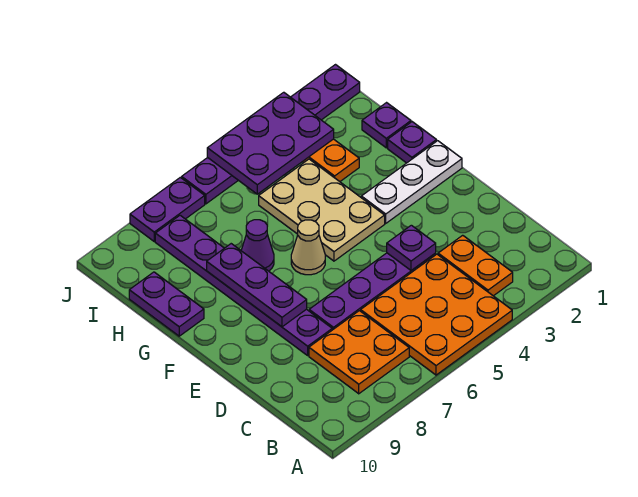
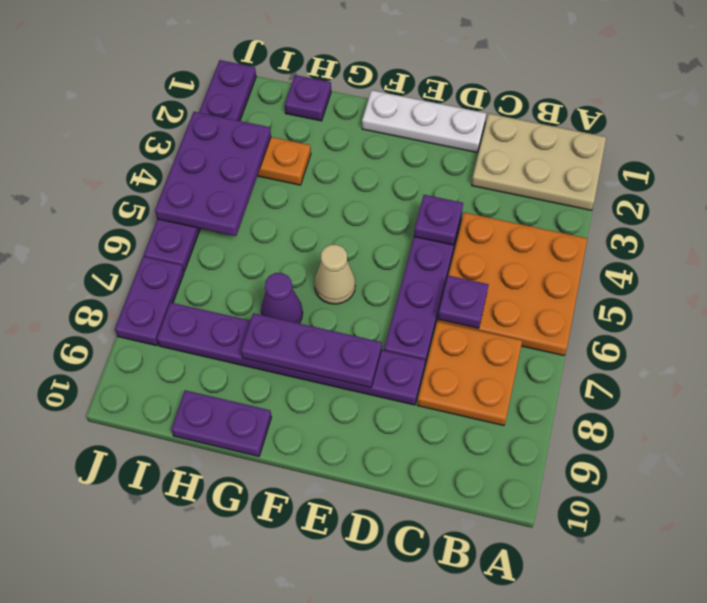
orange 1x2 plate [438,235,513,296] -> none
white 1x3 plate [361,141,462,223] -> white 1x3 plate turned to [362,90,486,152]
tan 2x3 plate [259,159,385,261] -> tan 2x3 plate moved to [472,114,606,210]
purple 1x1 plate [388,122,437,163] -> purple 1x1 plate moved to [438,275,489,328]

